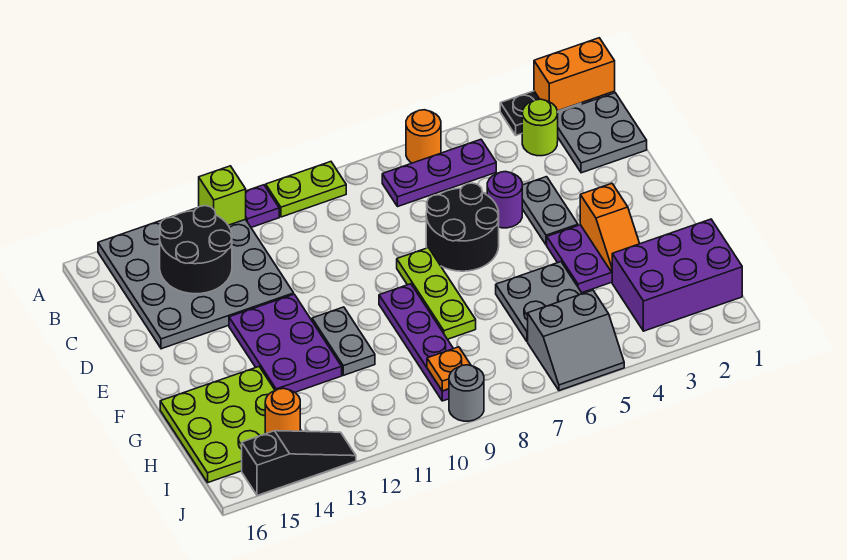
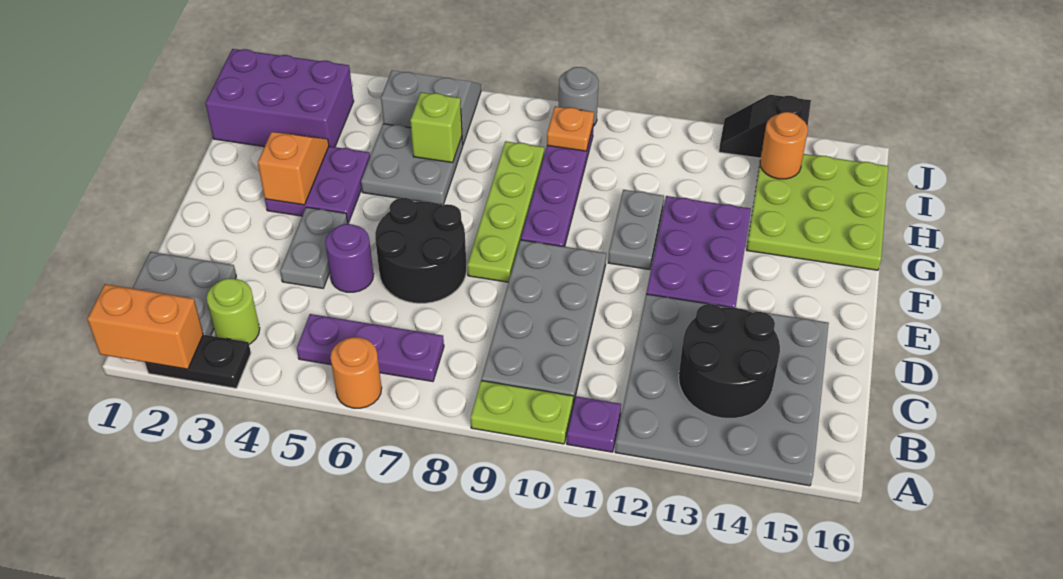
lime 1x1 brick [199,166,246,225] -> lime 1x1 brick moved to [410,92,462,163]
none -> grey 2x4 plate [481,240,606,404]
lime 1x3 plate [397,248,476,339] -> lime 1x4 plate [467,141,544,282]
black 1x3 slope [242,431,356,495] -> black 1x2 slope [719,95,811,158]

